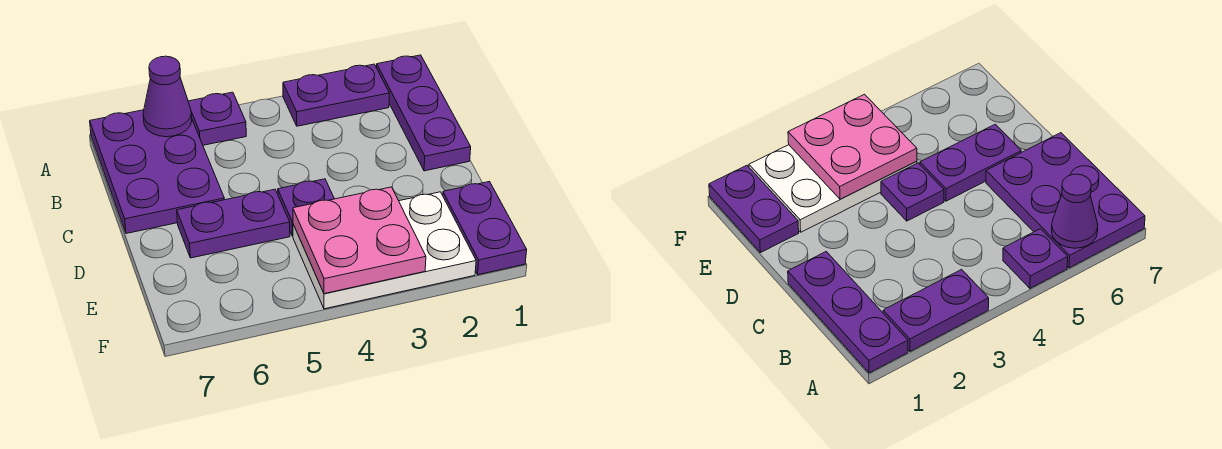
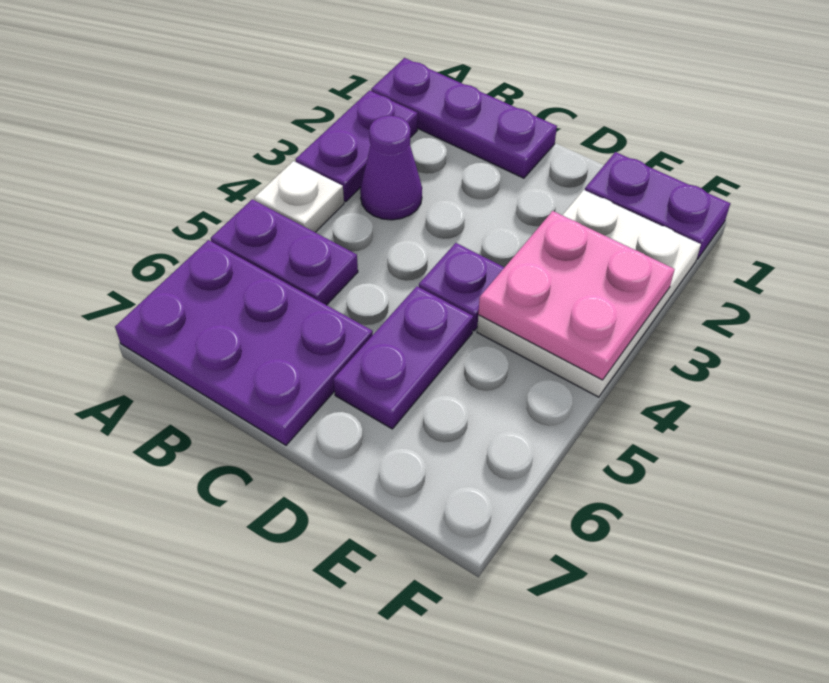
none -> white 1x1 plate [254,161,344,232]
purple 1x1 plate [188,92,246,145] -> purple 1x2 plate [211,199,358,305]
purple 1x1 cone [143,56,192,137] -> purple 1x1 cone moved to [360,116,422,220]

